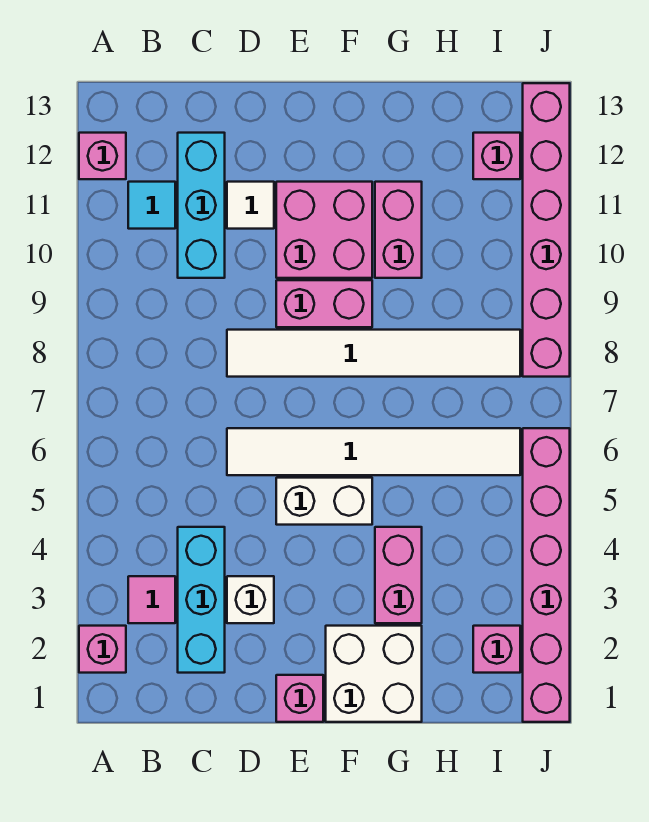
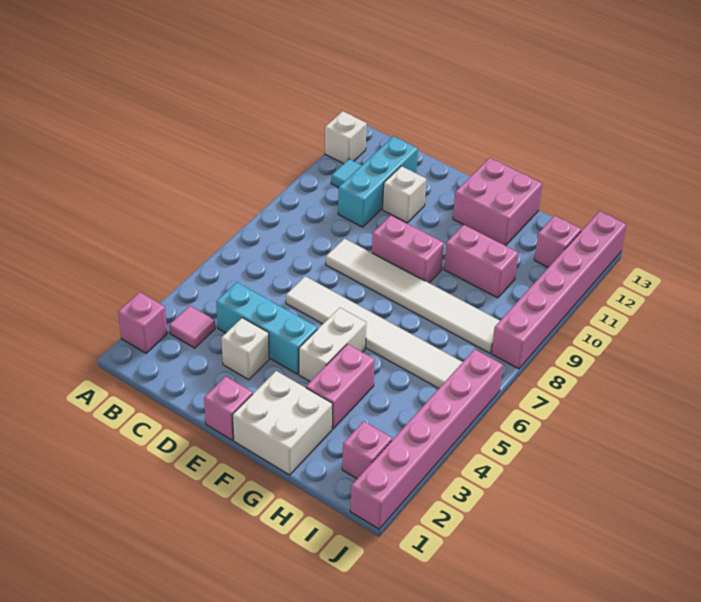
pink 1x1 brick [79,133,126,179] -> white 1x1 brick [325,111,367,164]
cyan 1x3 brick [178,527,225,673] -> cyan 1x3 brick turned to [216,282,318,374]
white 1x1 tile [227,182,274,229] -> white 1x1 brick [383,166,426,223]
white 1x2 brick [276,478,372,525] -> white 1x2 brick turned to [299,308,366,381]
pink 2x2 brick [276,182,372,278] -> pink 2x2 brick moved to [453,158,542,246]
pink 1x2 brick [375,182,422,278] -> pink 1x2 brick turned to [444,225,518,298]

